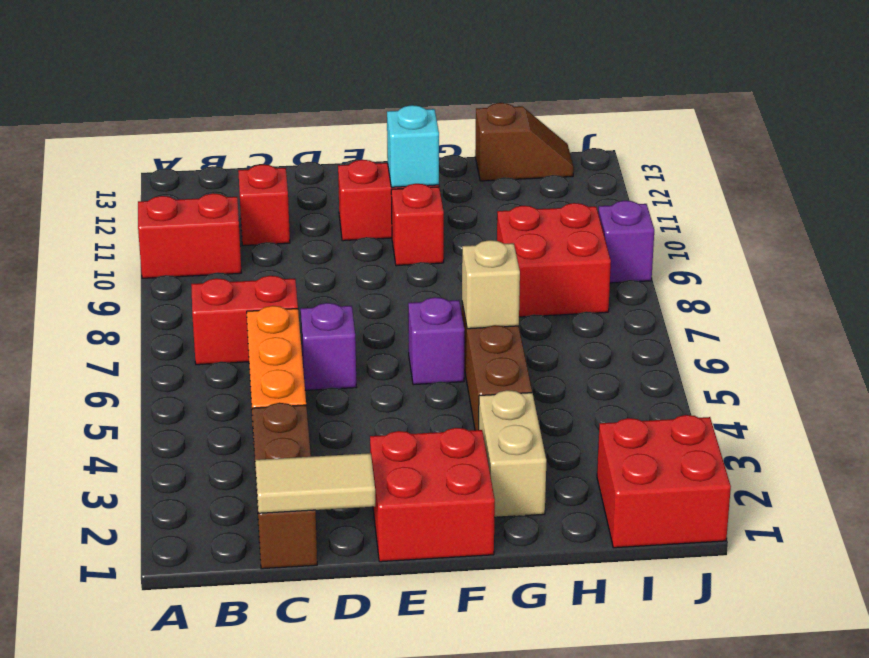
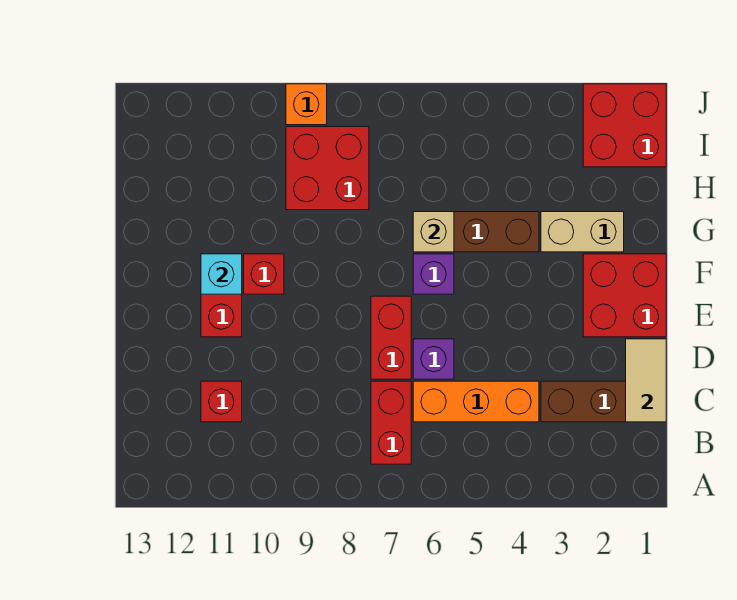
red 1x2 brick [138,193,241,278] -> red 1x2 brick moved to [371,296,411,379]
brown 1x2 slope [475,103,574,181] -> none
purple 1x1 brick [598,201,654,283] -> orange 1x1 brick [286,84,327,125]

